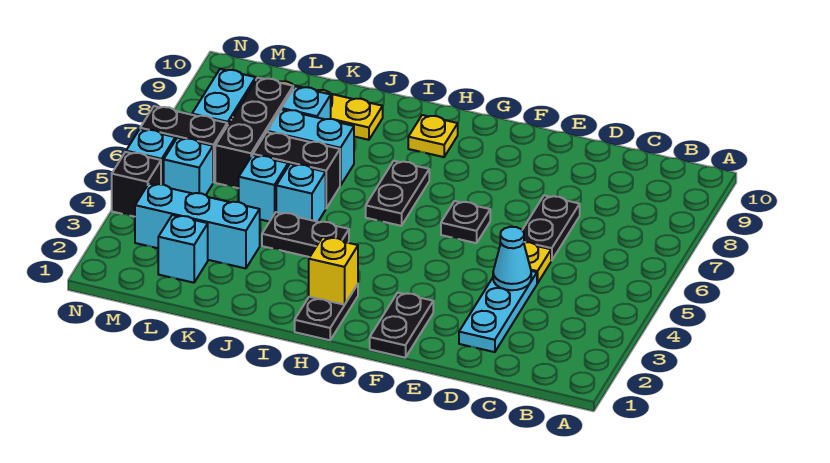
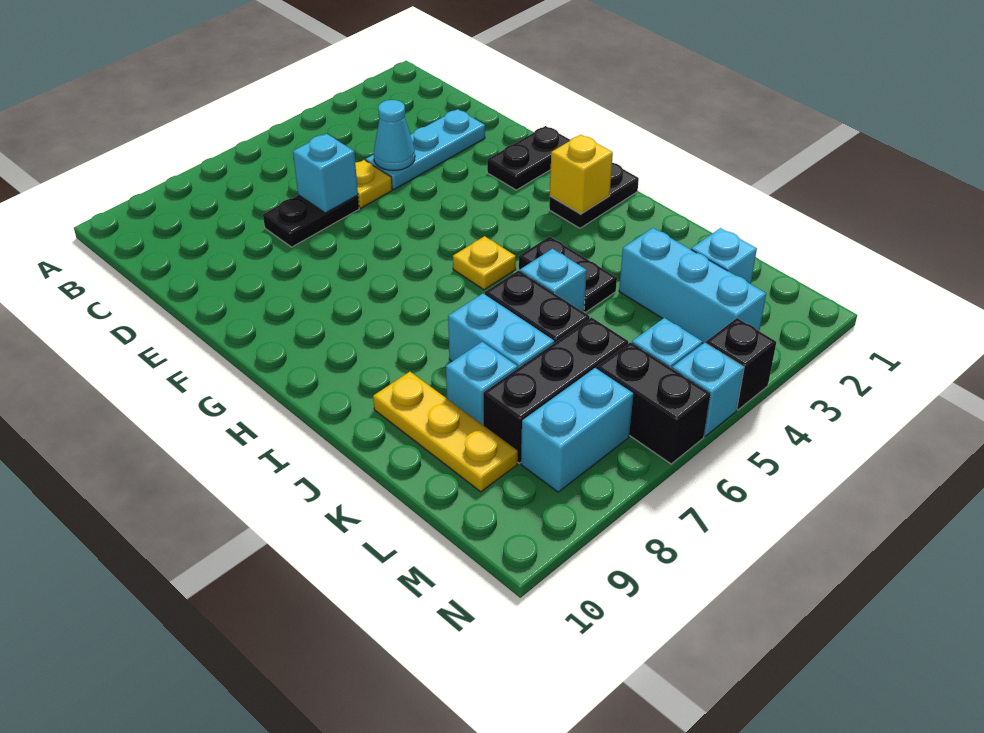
black 1x1 plate [441,201,490,243] -> none
black 1x2 plate [366,161,429,226] -> none
yellow 1x1 plate [408,115,458,157] -> yellow 1x1 plate moved to [453,236,516,290]
cyan 1x1 brick [239,155,288,222] -> cyan 1x1 brick moved to [293,134,358,213]

